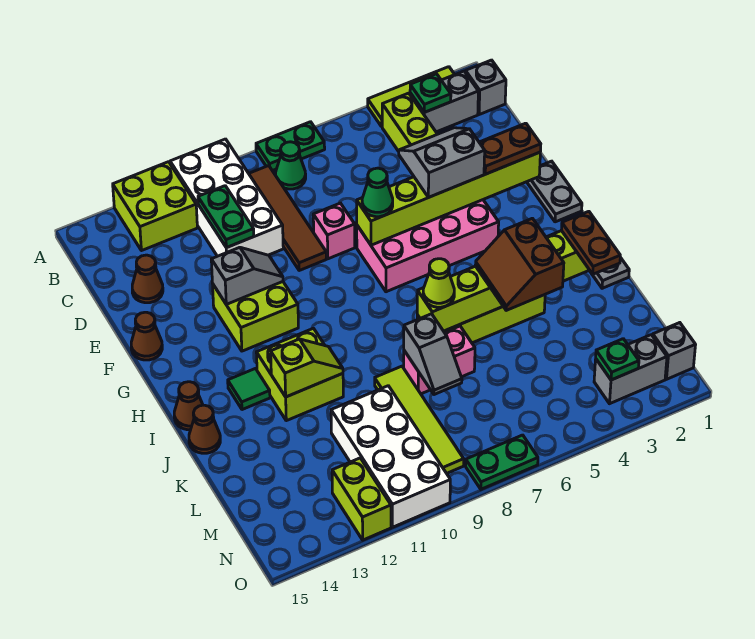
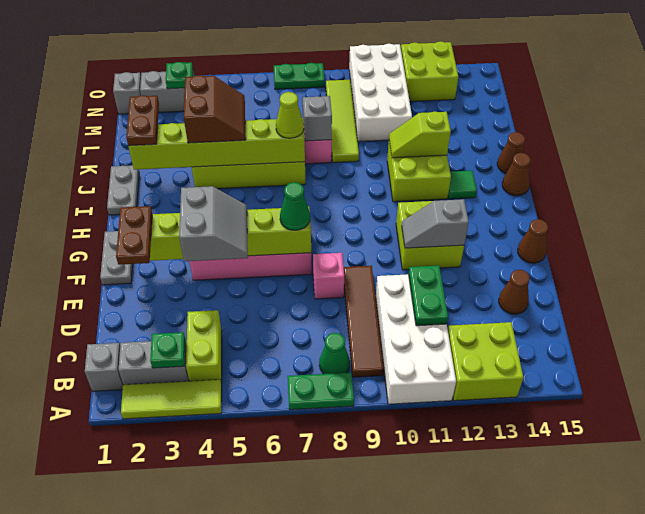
grey 2x2 slope [399,128,485,197] -> grey 2x2 slope turned to [179,186,248,261]
brown 1x2 plate [479,123,541,174] -> brown 1x2 plate turned to [116,206,152,265]
lime 1x2 brick [332,458,391,540] -> lime 2x2 brick [401,41,458,101]

